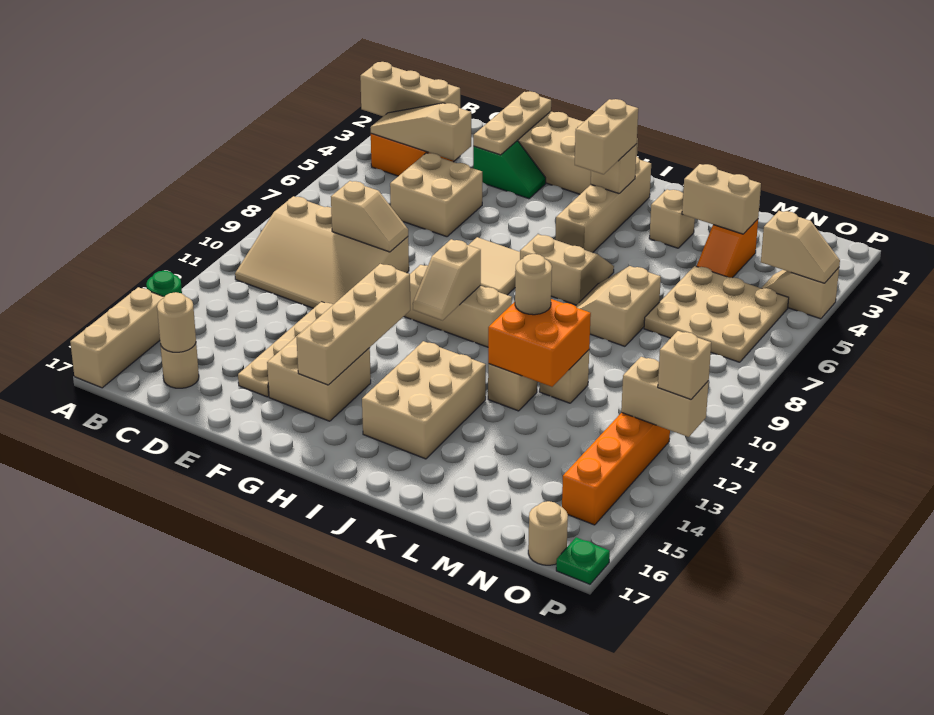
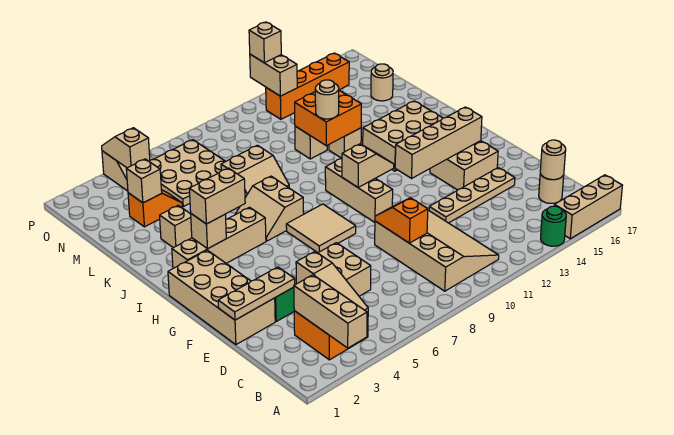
tan 1x2 slope [331,181,408,252] -> orange 1x2 slope [375,198,428,243]
tan 1x2 brick [682,164,761,234] -> tan 1x1 brick [126,159,162,203]
tan 1x1 round brick [528,501,568,565] -> tan 1x1 round brick moved to [371,64,393,101]
green 1x1 plate [556,537,610,584] -> none

